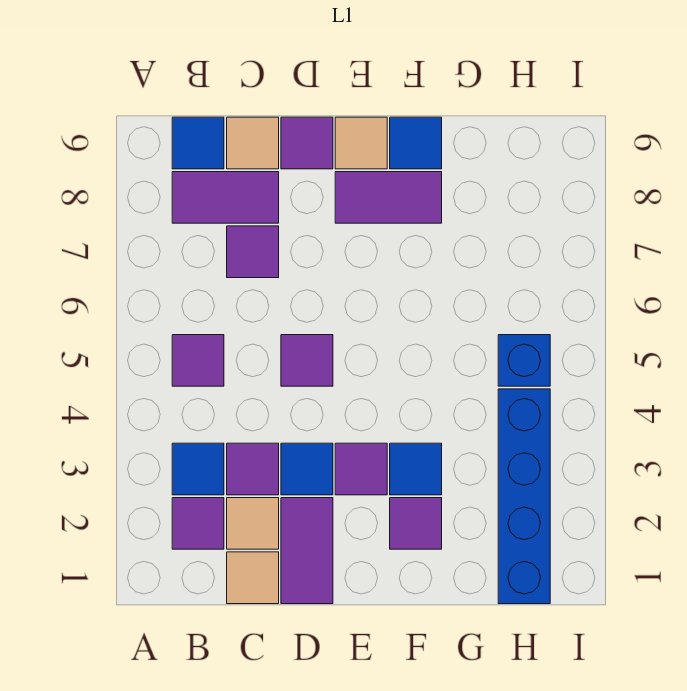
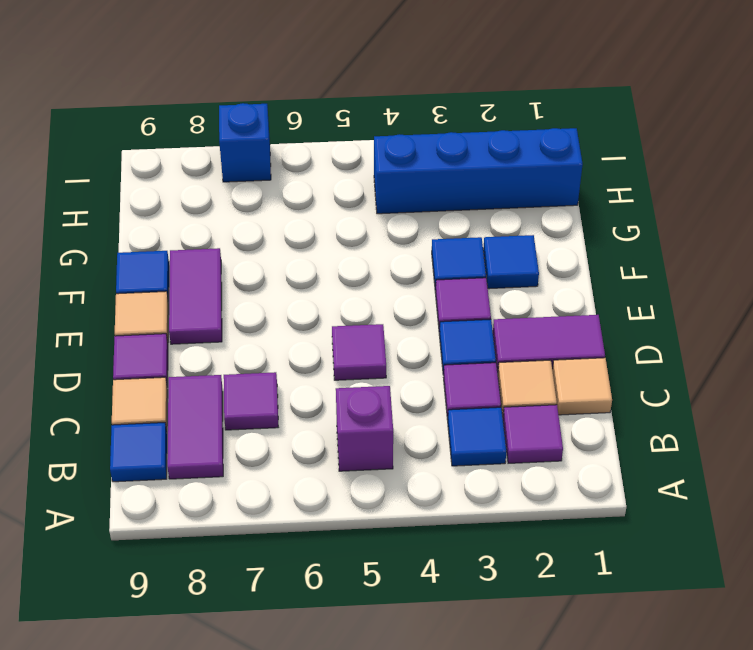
purple 1x1 tile [172,335,224,386] -> purple 1x1 brick [336,386,393,471]
purple 1x1 tile [390,498,442,549] -> blue 1x1 tile [483,235,539,289]
blue 1x1 brick [498,335,550,386] -> blue 1x1 brick moved to [219,103,271,182]

